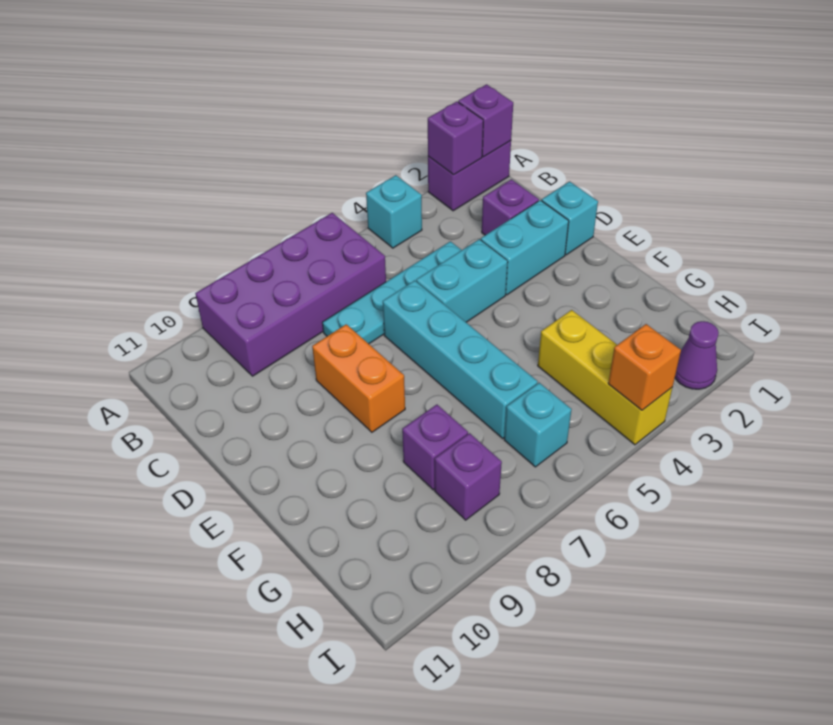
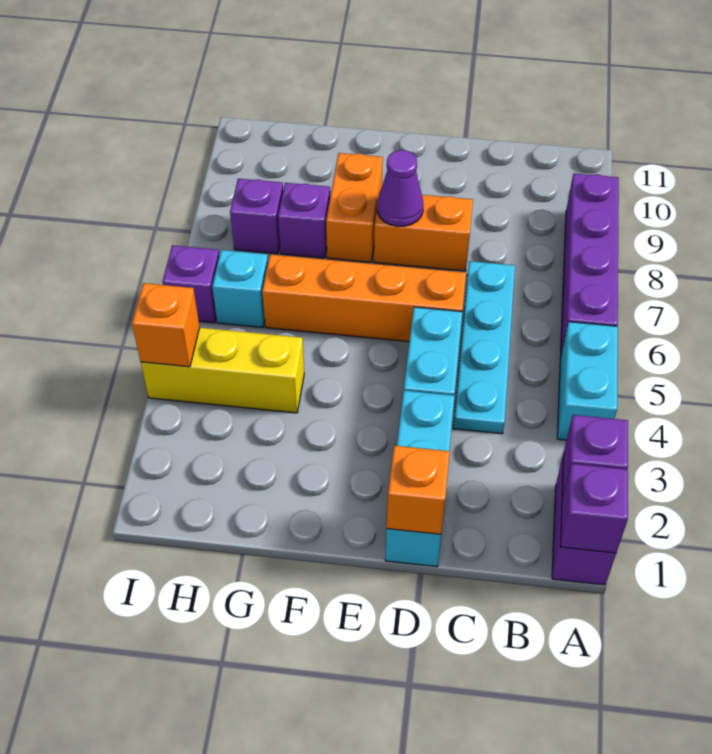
cyan 1x1 brick [366,175,422,248] -> cyan 1x2 brick [557,322,618,440]
purple 2x4 brick [195,213,386,376] -> purple 1x4 brick [561,173,619,353]
purple 1x1 brick [482,179,539,235] -> purple 1x1 brick moved to [162,245,219,323]
none -> orange 1x1 brick [387,446,450,534]
cyan 1x4 brick [383,280,538,438] -> orange 1x4 brick [262,254,466,342]
none -> orange 1x2 brick [326,153,383,262]
purple 1x1 cone [675,321,719,389] -> purple 1x1 cone moved to [377,150,423,226]

